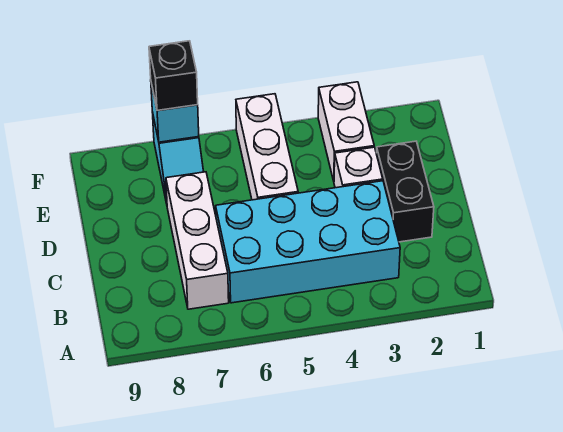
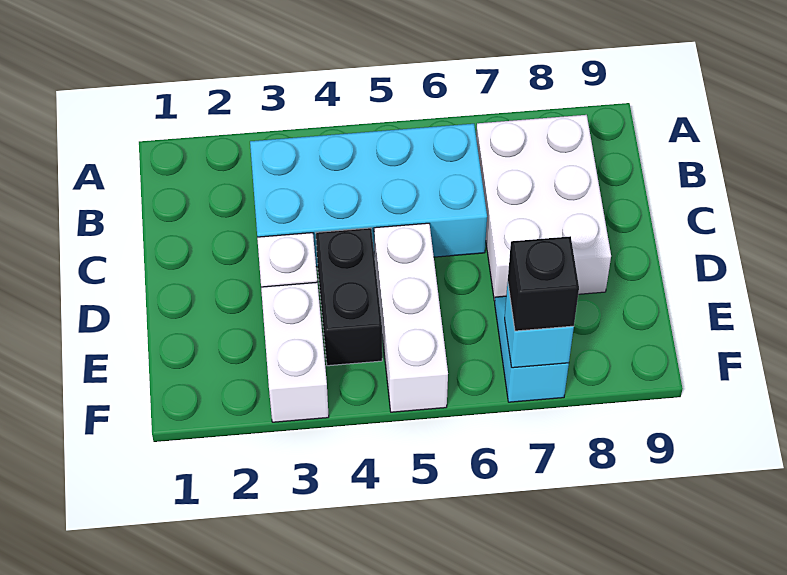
white 1x3 brick [166,172,229,309] -> white 2x3 brick [476,115,611,301]
black 1x2 brick [376,141,434,242] -> black 1x2 brick moved to [316,228,382,366]

